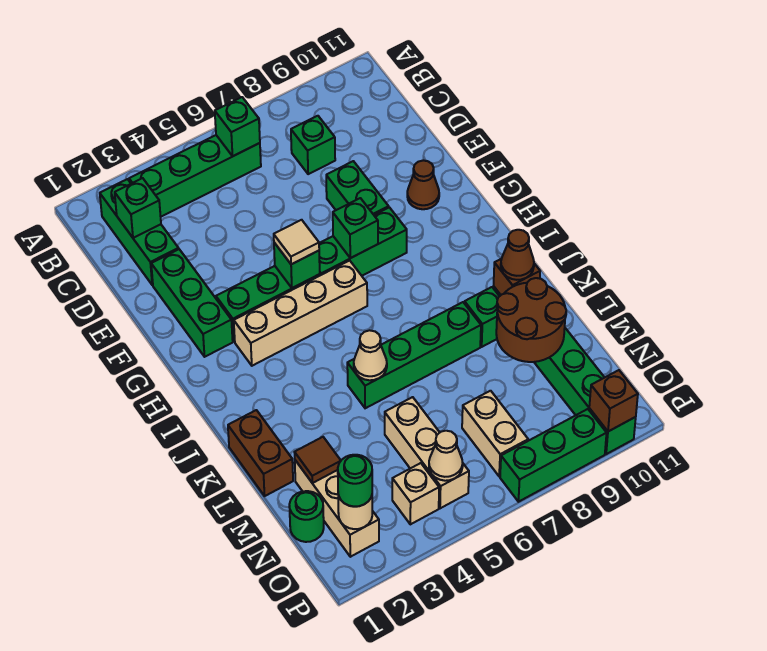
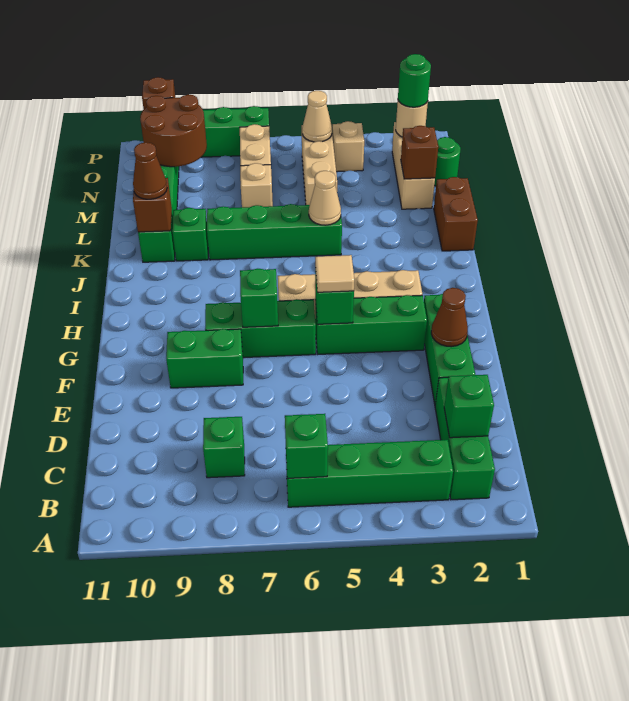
green 1x2 brick [326,161,389,215] -> green 1x2 brick turned to [166,329,243,388]
brown 1x1 cone [407,160,439,209] -> brown 1x1 cone moved to [431,288,468,347]
brown 2x2 round brick [496,278,566,362] -> brown 2x2 round brick moved to [140,95,207,167]
brown 1x1 tile [294,437,341,483] -> brown 1x1 brick [401,126,438,179]
none -> tan 1x1 brick [240,163,273,207]

